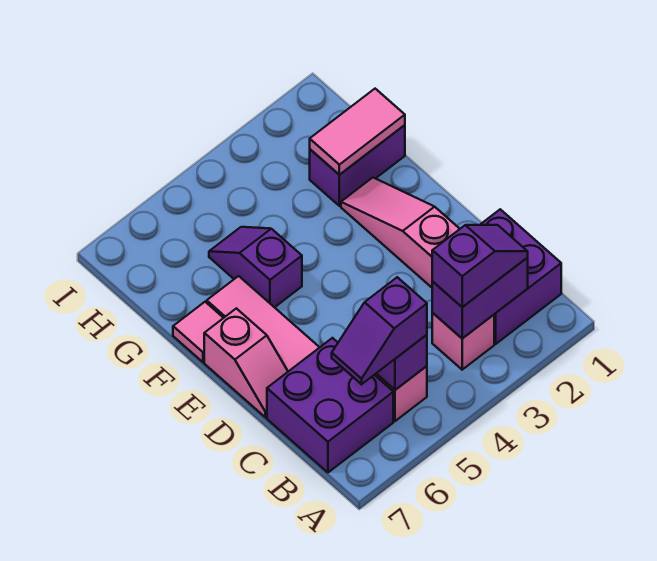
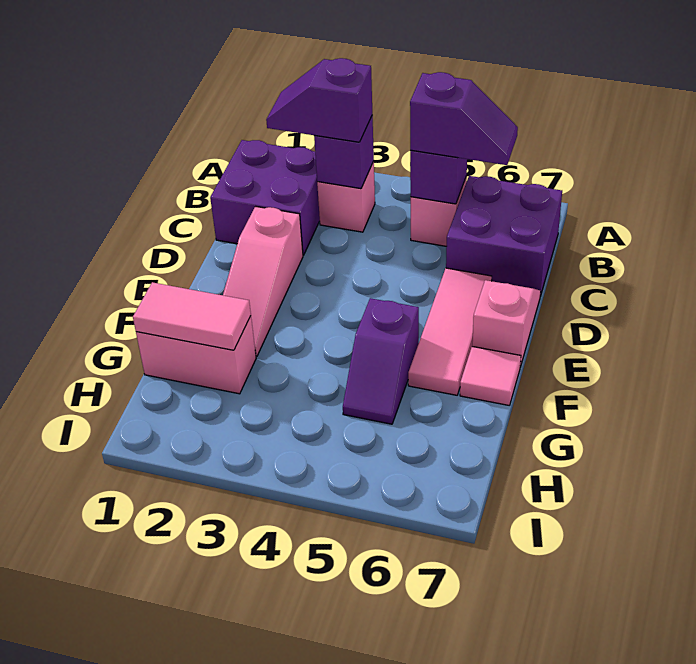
purple 1x2 brick [432,258,528,338] -> purple 1x1 brick [314,115,374,189]
purple 1x2 brick [310,125,405,206] -> pink 1x2 brick [136,316,256,394]

